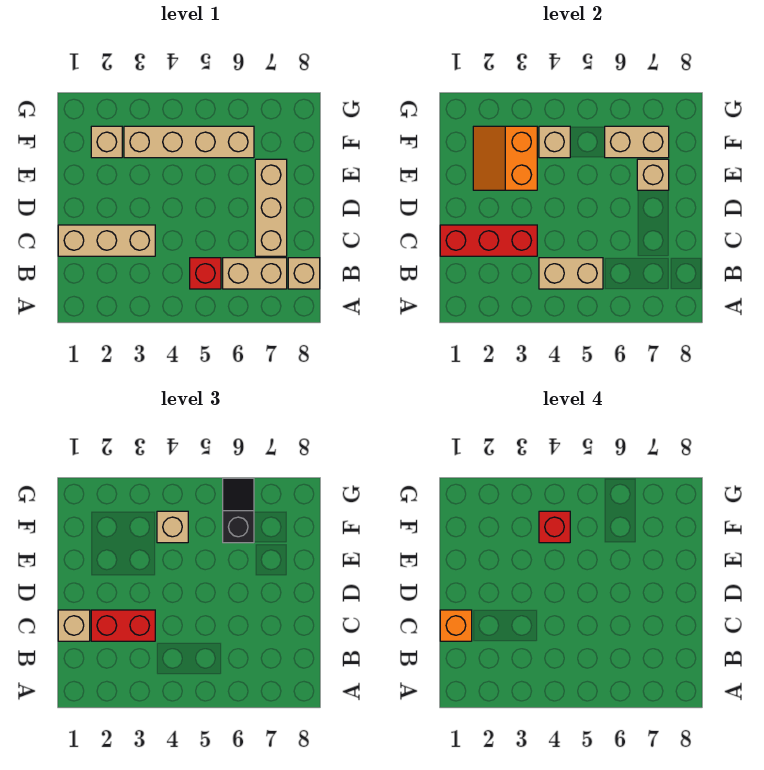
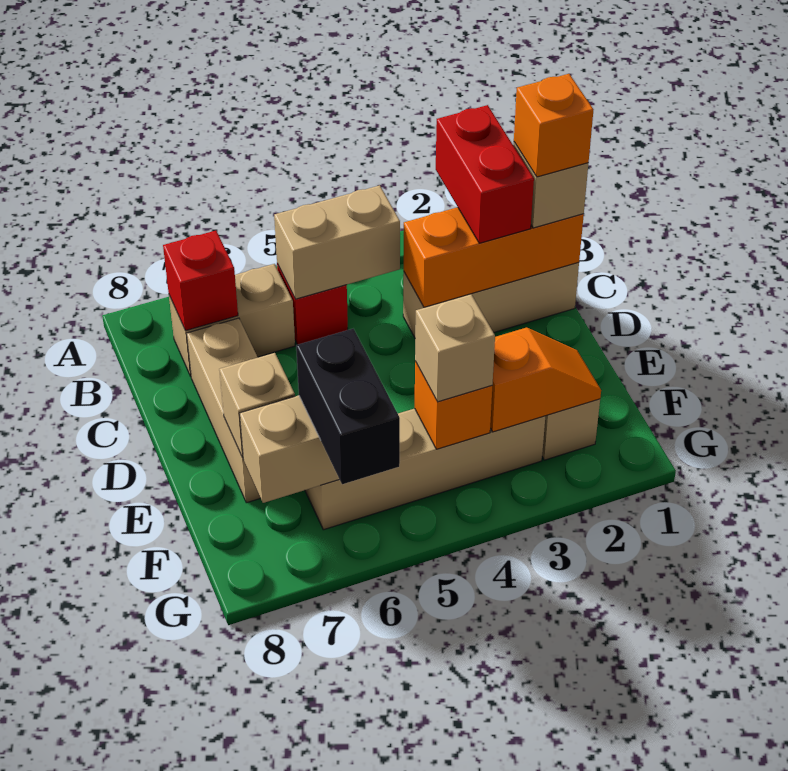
tan 1x1 brick [288,258,320,289] -> none
red 1x3 brick [440,225,537,256] -> orange 1x3 brick [404,207,584,307]
red 1x2 brick [91,610,155,641] -> red 1x2 brick turned to [436,105,534,243]
orange 2x2 slope [473,126,537,190] -> orange 1x2 slope [490,328,601,432]
tan 1x1 brick [539,126,570,158] -> orange 1x1 brick [415,361,492,449]
red 1x1 brick [539,511,570,543] -> red 1x1 brick moved to [163,231,238,331]
black 1x2 slope [223,478,254,543] -> black 1x2 brick [296,329,400,484]

